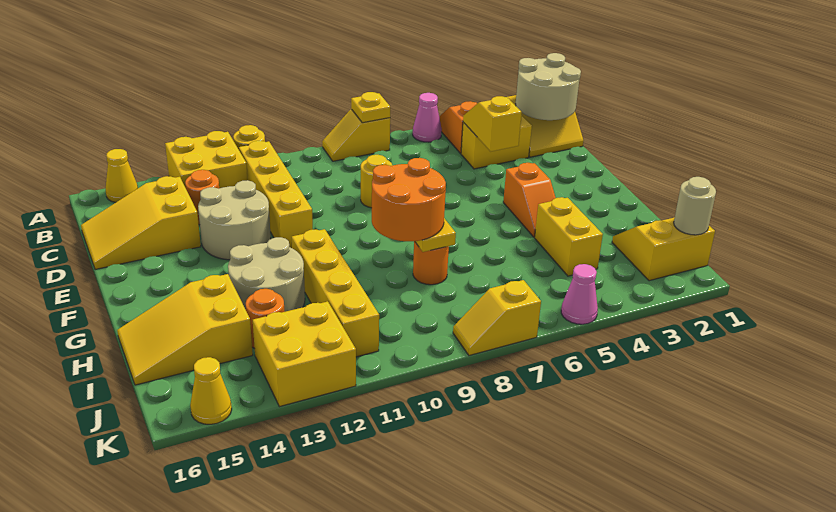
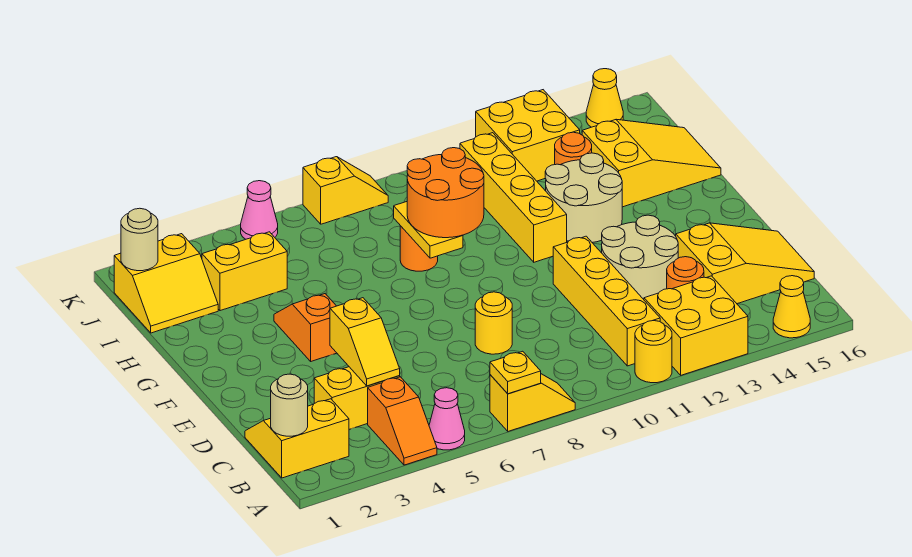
tan 2x2 round brick [516,53,581,120] -> tan 1x1 round brick [271,374,308,436]
yellow 1x2 brick [535,197,603,276] -> yellow 1x2 brick turned to [202,232,287,311]

